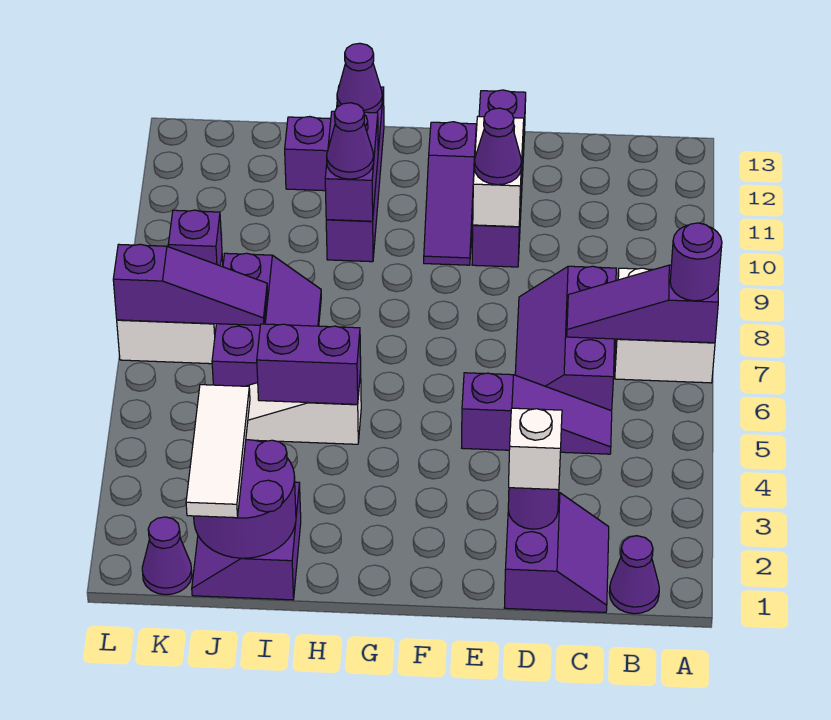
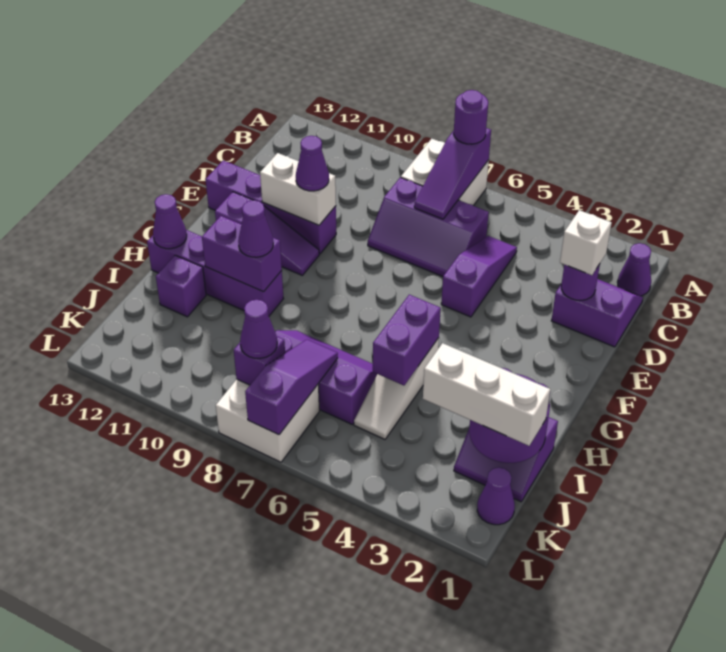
white 1x3 tile [186,385,250,518] -> white 1x3 brick [423,343,550,446]
none -> purple 1x1 cone [240,300,277,358]

